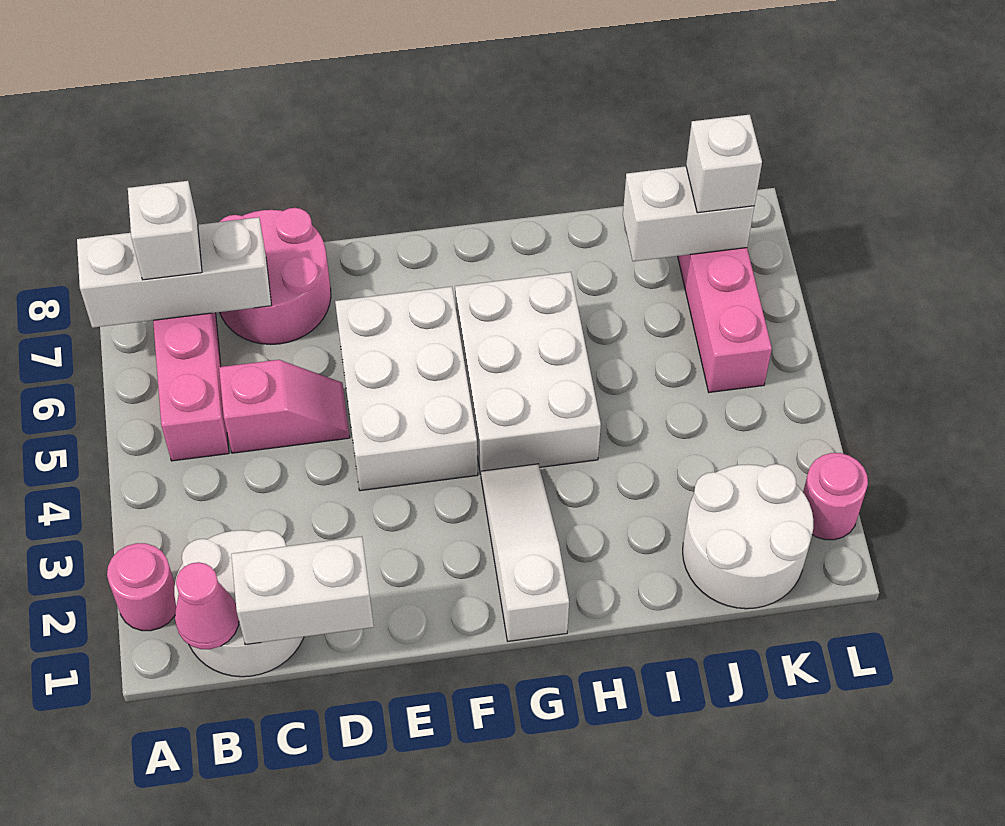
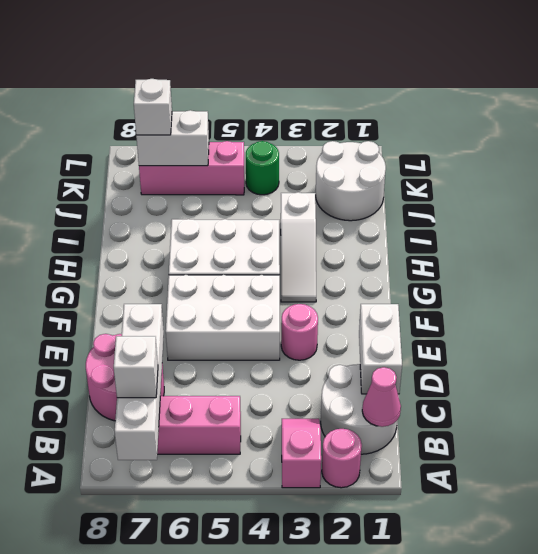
white 1x3 brick [77,217,271,328] -> white 1x4 brick [115,304,164,460]
pink 1x2 slope [219,360,350,453] -> pink 1x2 slope moved to [282,419,321,488]
white 1x3 slope [481,464,569,641] -> white 1x3 slope turned to [281,192,316,302]
white 1x2 brick [623,166,754,261] -> white 1x2 brick turned to [136,110,209,166]
none -> green 1x1 round brick [246,141,279,195]
pink 1x1 round brick [803,453,868,540] -> pink 1x1 round brick moved to [281,304,318,360]

